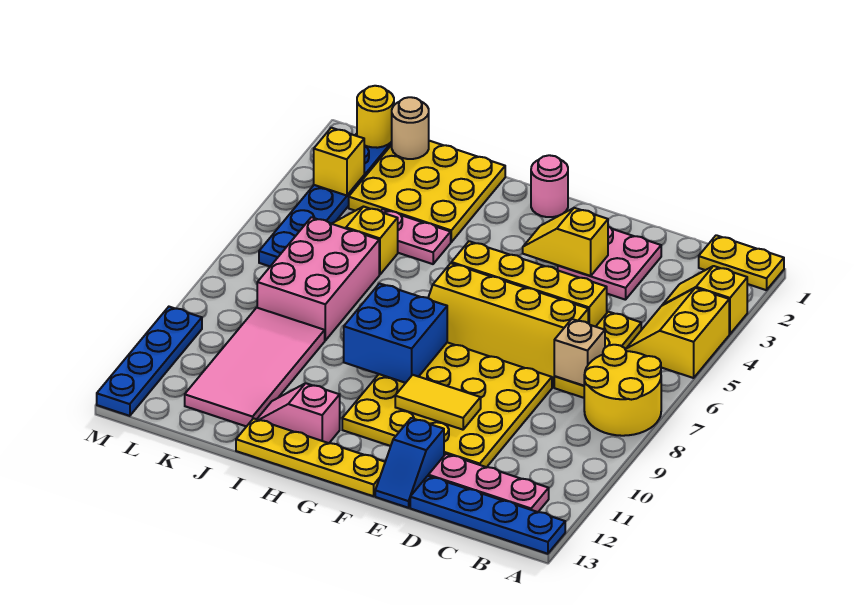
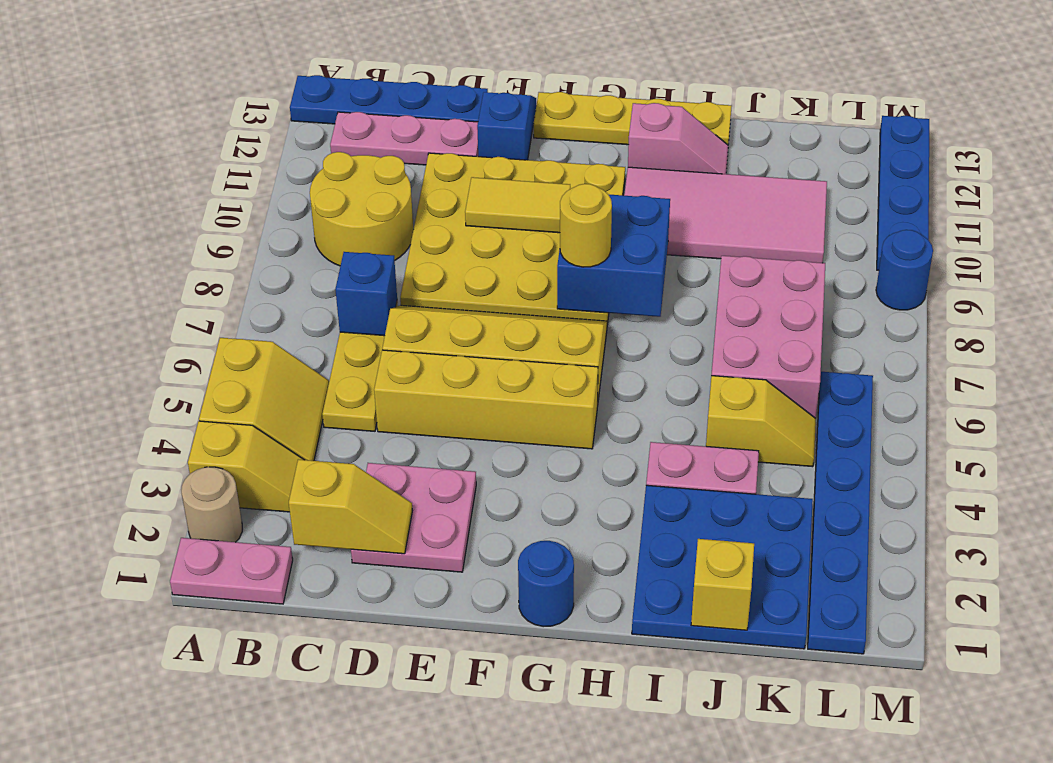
yellow 1x2 plate [699,235,784,290] -> pink 1x2 plate [170,538,293,604]
yellow 2x2 round brick [584,345,661,436] -> yellow 2x2 round brick moved to [310,152,414,266]
tan 1x1 brick [554,319,605,386] -> blue 1x1 brick [335,252,397,336]
yellow 1x2 slope [523,208,608,276] -> yellow 1x2 slope moved to [289,459,412,554]
pink 1x1 round brick [531,155,568,217] -> blue 1x1 round brick [518,541,574,627]
yellow 3x3 plate [349,141,505,242] -> blue 3x3 plate [632,485,813,649]
pink 2x4 tile [185,308,325,427] -> pink 2x4 tile turned to [624,167,827,263]
tan 1x1 round brick [392,97,429,159] -> tan 1x1 round brick moved to [181,467,242,542]
yellow 1x1 round brick [357,86,394,148] -> yellow 1x1 round brick moved to [560,184,612,267]
yellow 1x1 brick [314,128,364,196] -> yellow 1x1 brick moved to [691,539,754,630]
none -> blue 1x1 round brick [876,230,933,310]

